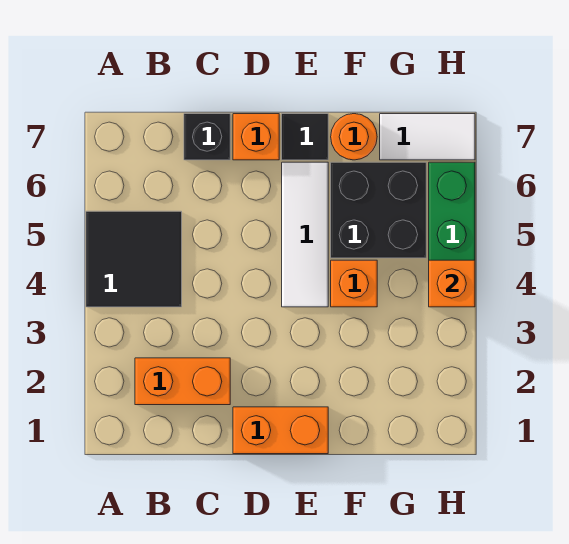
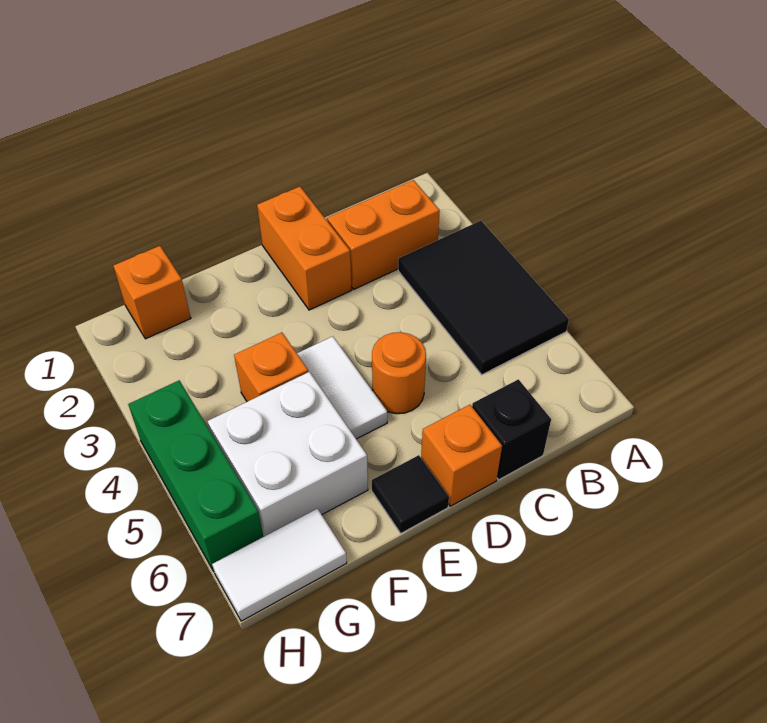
black 2x2 tile [86,211,182,307] -> black 2x3 tile [398,221,569,375]
orange 1x2 brick [233,407,328,454] -> orange 1x2 brick turned to [257,187,352,310]
white 1x3 tile [282,162,328,307] -> white 1x2 tile [297,336,387,439]
black 2x2 brick [331,162,426,258] -> white 2x2 brick [208,372,368,537]
orange 1x1 round brick [331,114,377,160] -> orange 1x1 round brick moved to [372,332,426,414]
orange 1x1 brick [429,260,475,307] -> orange 1x1 brick moved to [113,246,191,339]

